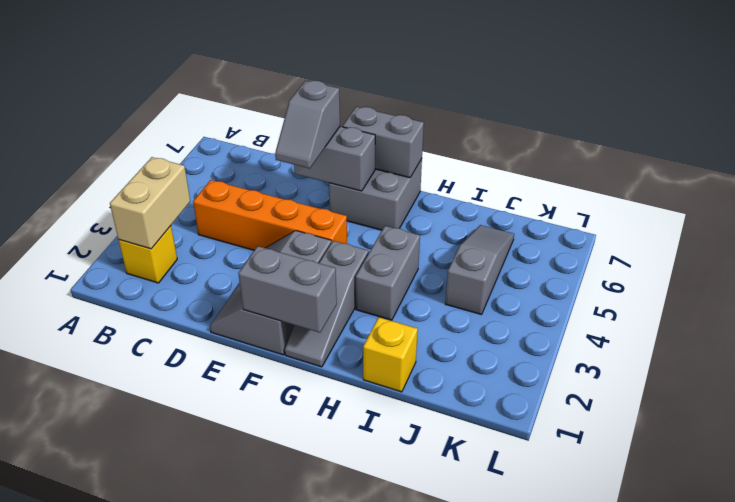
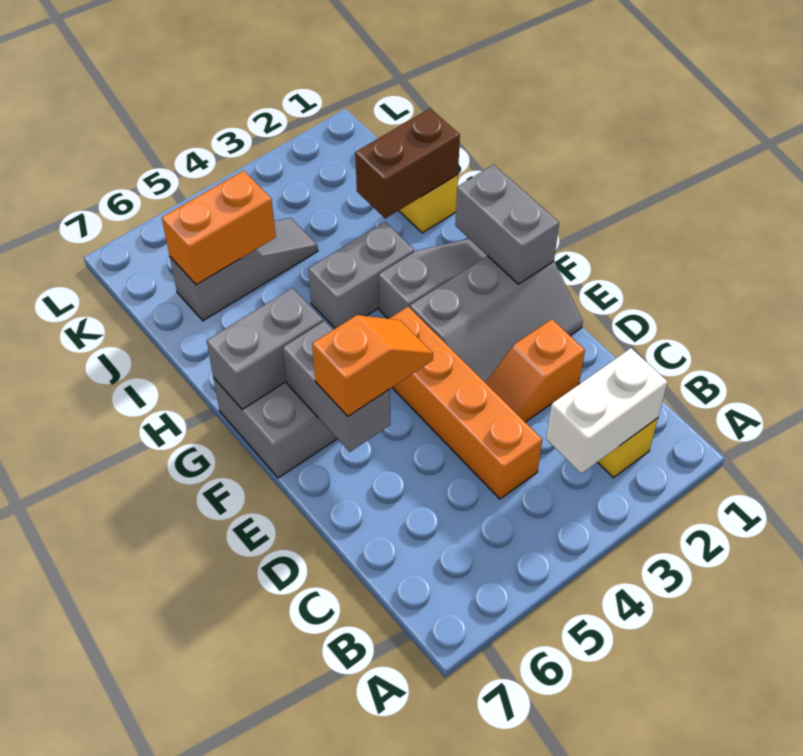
tan 1x2 brick [110,157,190,249] -> white 1x2 brick [546,348,668,473]
none -> orange 1x2 slope [486,319,585,422]
grey 1x2 slope [275,81,340,168] -> orange 1x2 slope [312,315,433,416]
grey 1x2 brick [343,107,424,178] -> grey 1x2 brick turned to [207,288,323,409]
none -> brown 1x2 brick [355,109,460,218]
grey 1x3 slope [445,225,514,315] -> grey 1x3 slope turned to [170,218,318,321]
none -> orange 1x2 brick [162,171,276,285]

